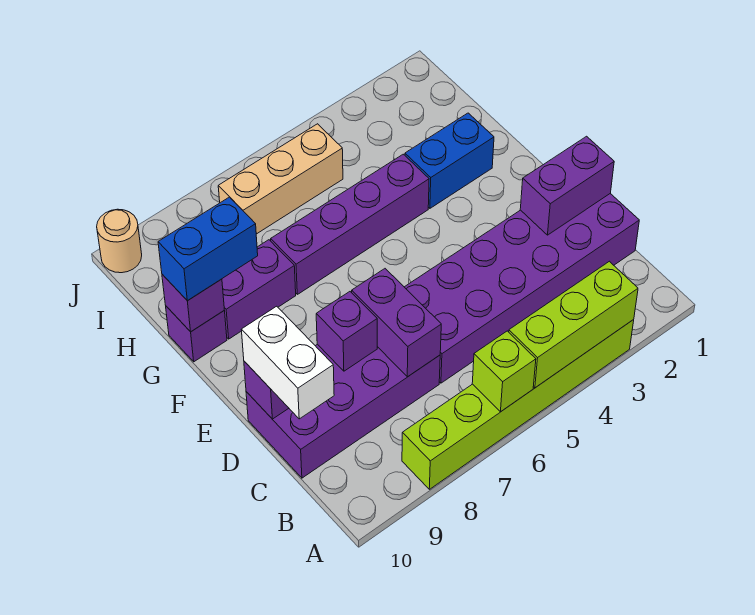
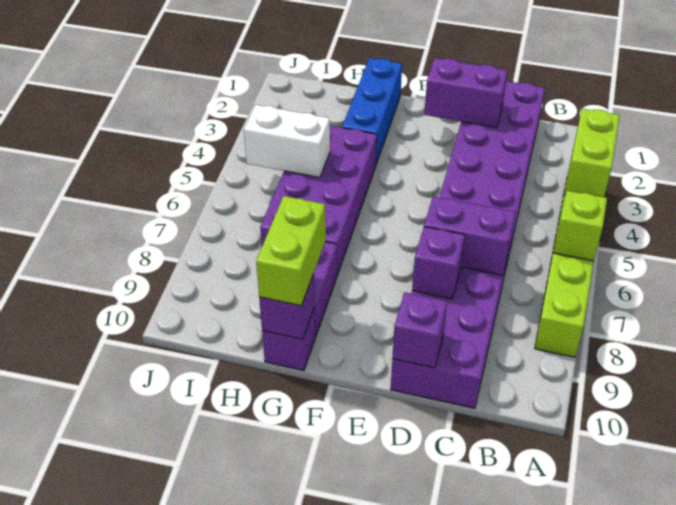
lime 1x3 brick [509,261,638,388] -> lime 1x2 brick [565,108,620,197]
white 1x2 brick [241,306,334,419] -> white 1x2 brick moved to [244,105,330,178]
purple 1x2 brick [520,136,614,235] -> purple 1x2 brick turned to [424,58,508,128]
blue 1x2 brick [405,113,494,208] -> blue 1x3 brick [342,58,402,164]
purple 1x4 brick [271,154,429,294] -> purple 2x4 brick [260,126,377,274]
blue 1x2 brick [158,197,258,301] -> lime 1x2 brick [256,196,326,306]
tan 1x3 brick [218,124,343,234] -> none
tan 1x1 round brick [97,209,142,273] -> none

